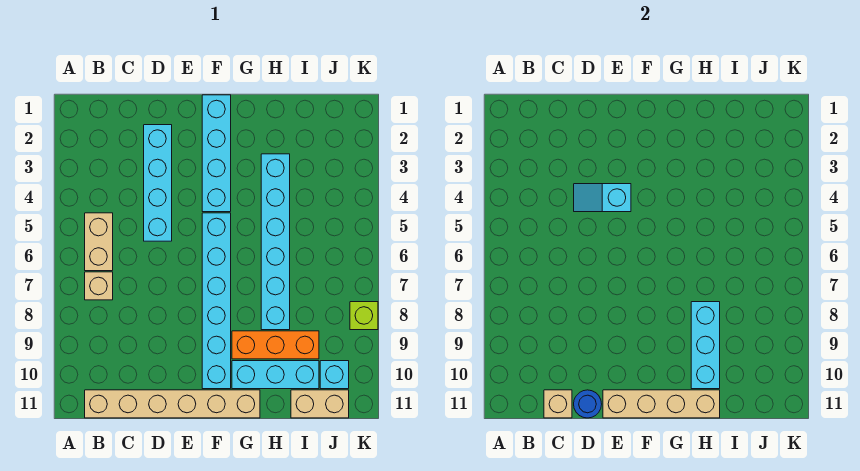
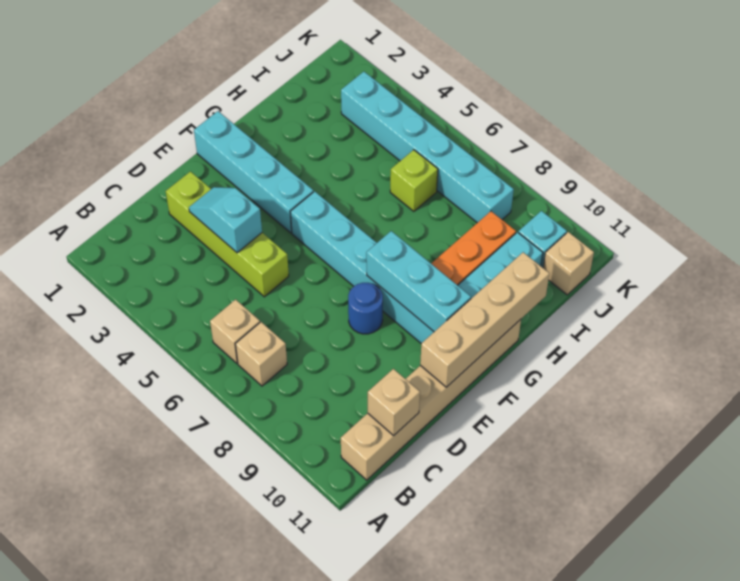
tan 1x2 brick [85,213,113,271] -> tan 1x1 brick [210,300,260,363]
cyan 1x4 brick [144,125,172,241] -> lime 1x4 brick [166,171,289,297]
cyan 1x2 slope [574,184,631,212] -> cyan 1x2 slope turned to [189,187,262,253]
blue 1x1 round brick [574,390,602,418] -> blue 1x1 round brick moved to [348,283,383,334]
cyan 1x6 brick [261,154,290,330] -> cyan 1x6 brick moved to [341,72,514,223]
cyan 1x3 brick [691,302,720,389] -> cyan 1x3 brick moved to [366,231,471,332]
tan 1x2 brick [291,390,349,418] -> tan 1x1 brick [543,232,594,295]
lime 1x1 brick [350,302,378,330] -> lime 1x1 brick moved to [390,150,438,211]

